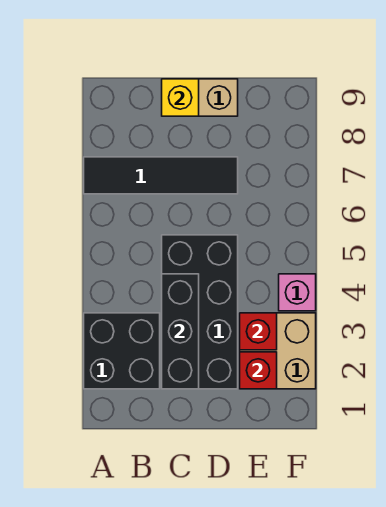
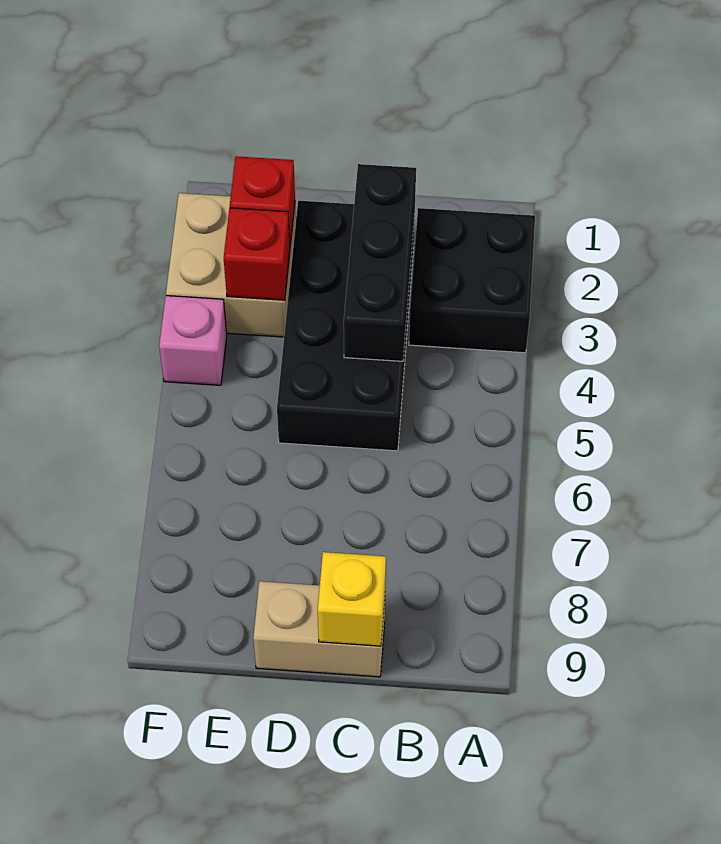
black 1x4 tile [84,157,238,194] -> none

